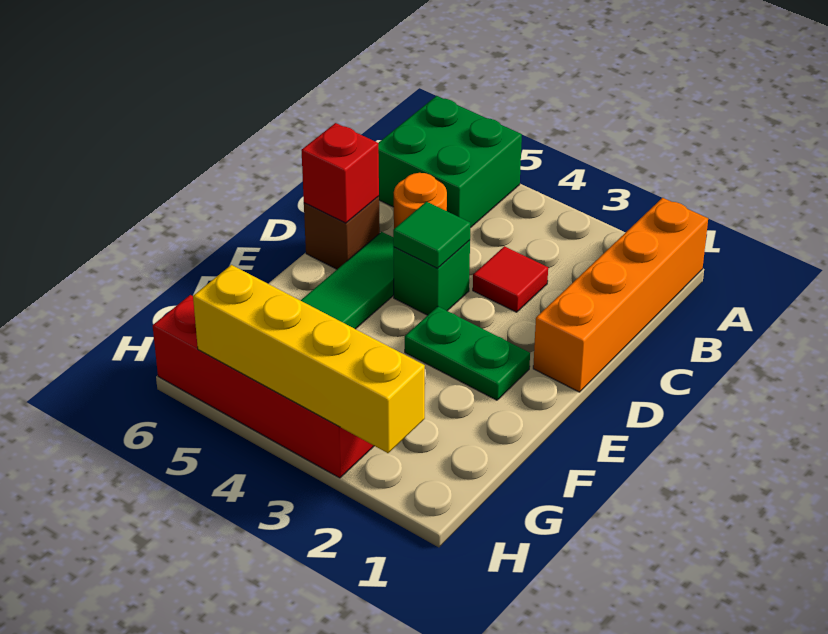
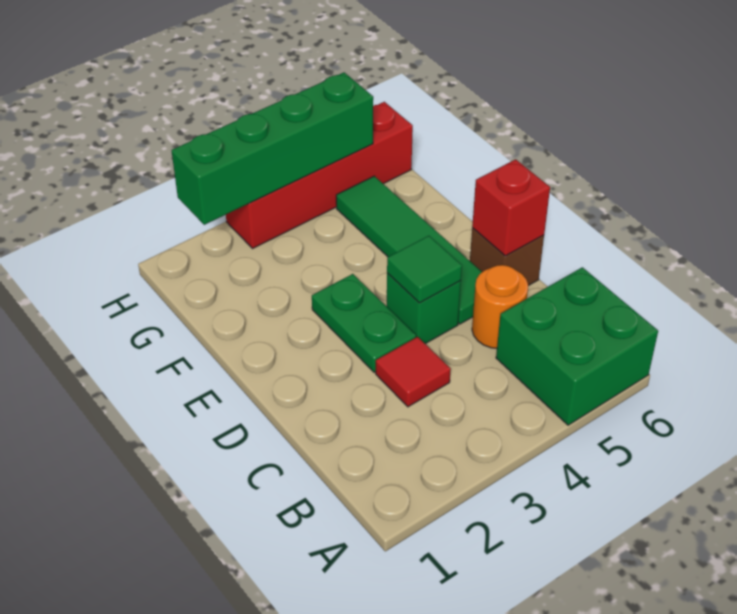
orange 1x4 brick [533,198,708,392] -> none
green 1x2 plate [405,307,530,400] -> green 1x2 plate turned to [312,274,416,372]
yellow 1x4 brick [193,265,425,453] -> green 1x4 brick [171,72,373,225]

